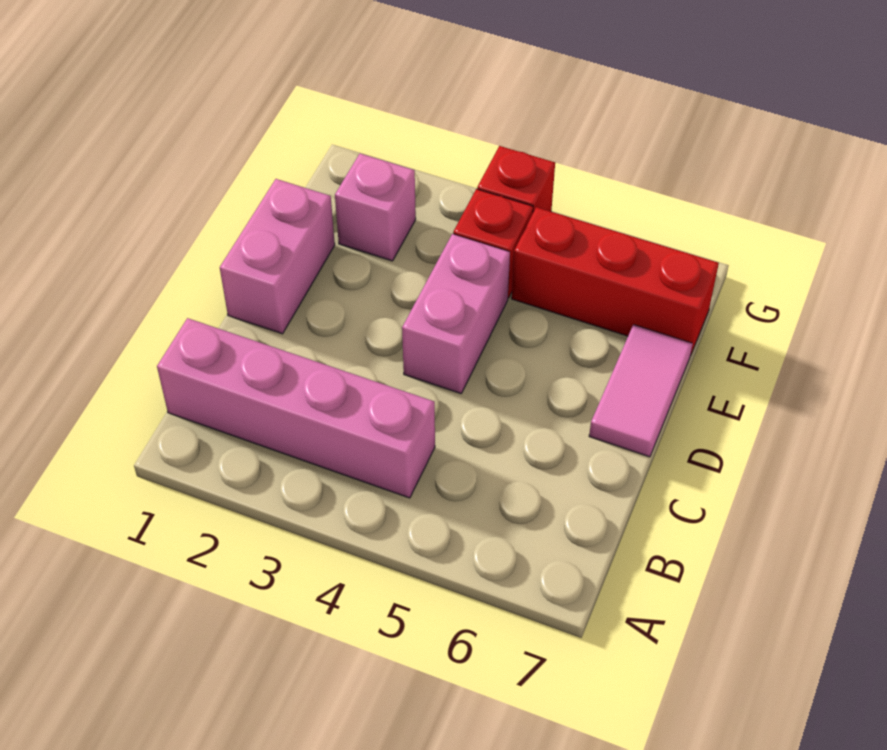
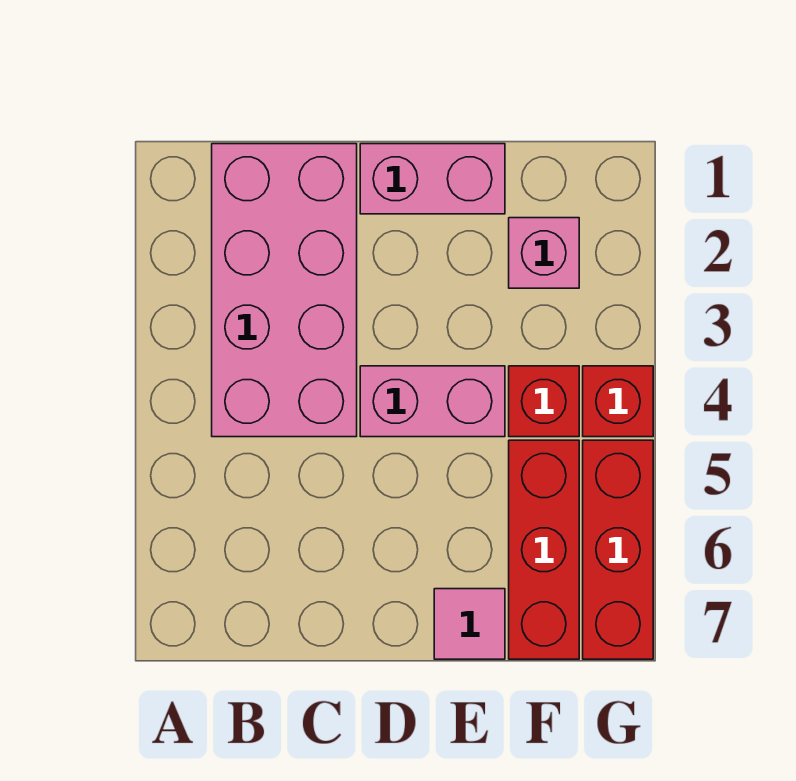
pink 1x4 brick [157,318,435,498] -> pink 2x4 brick [212,144,357,437]
pink 1x2 tile [589,325,692,457] -> pink 1x1 tile [434,589,505,659]
none -> red 1x3 brick [583,440,653,659]

